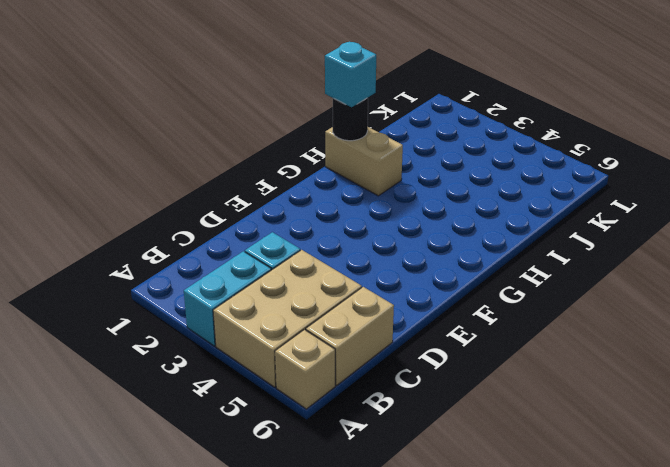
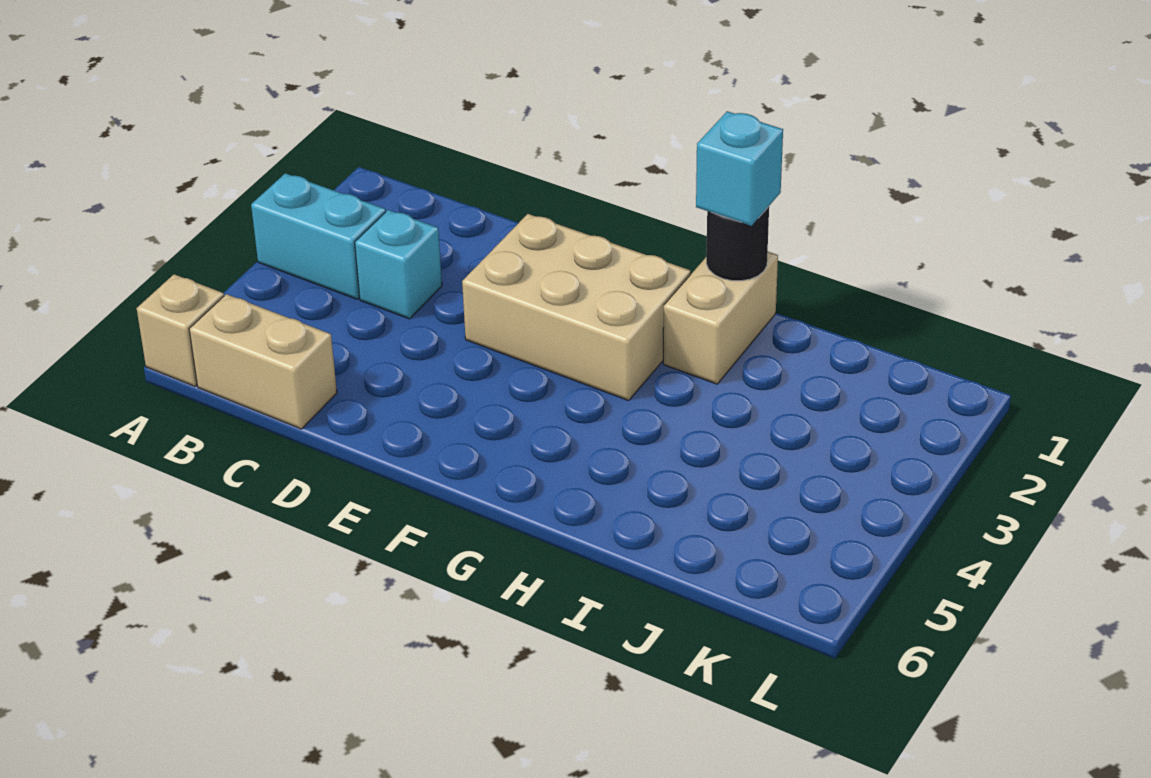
tan 2x3 brick [213,250,362,387] -> tan 2x3 brick moved to [462,214,691,401]

